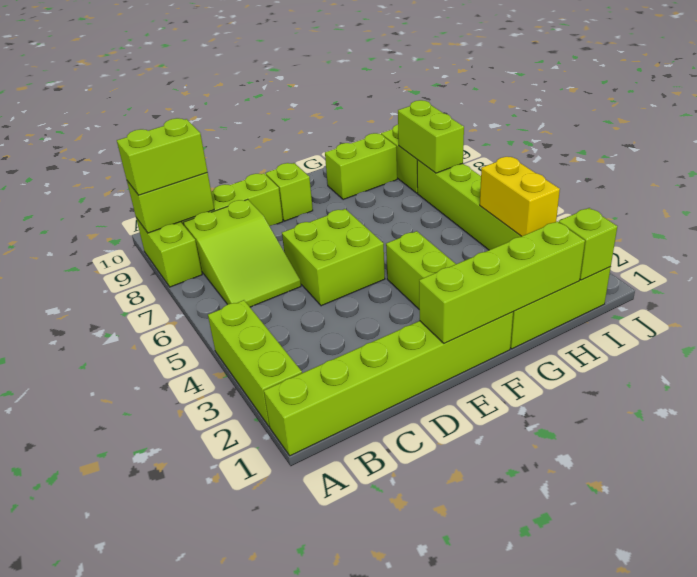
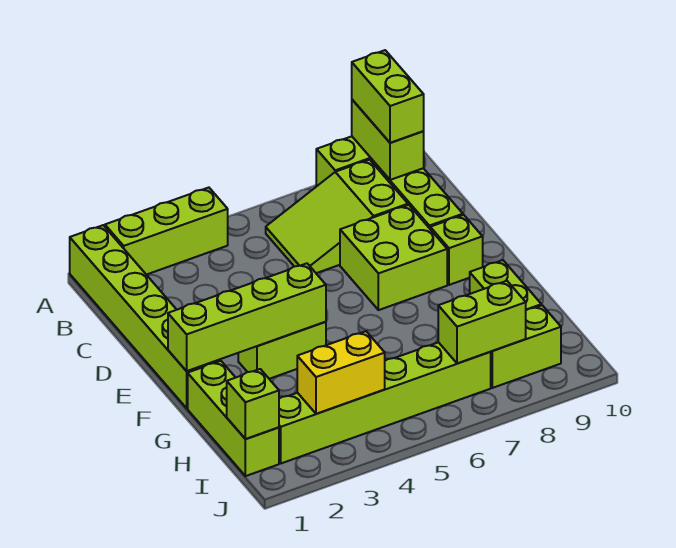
lime 2x2 brick [282,209,385,306] -> lime 2x2 brick moved to [340,205,447,310]
lime 1x4 brick [419,221,585,344] -> lime 1x4 brick turned to [168,263,326,371]

